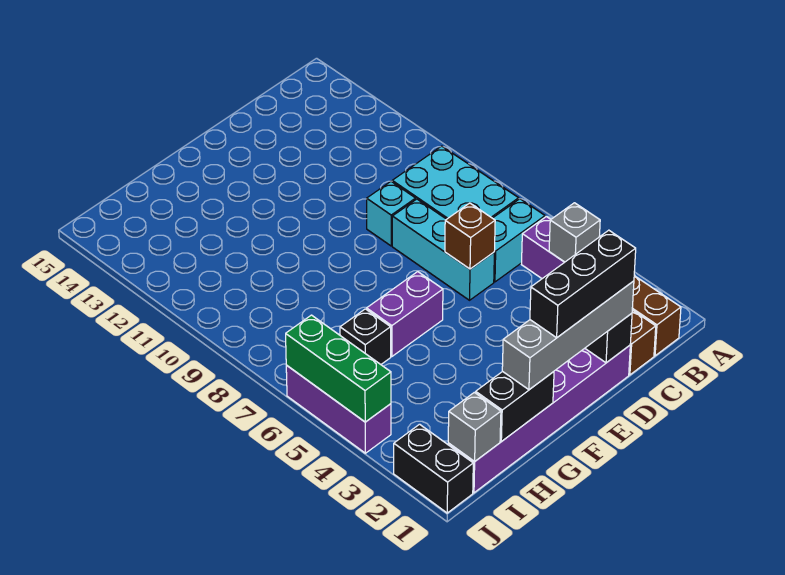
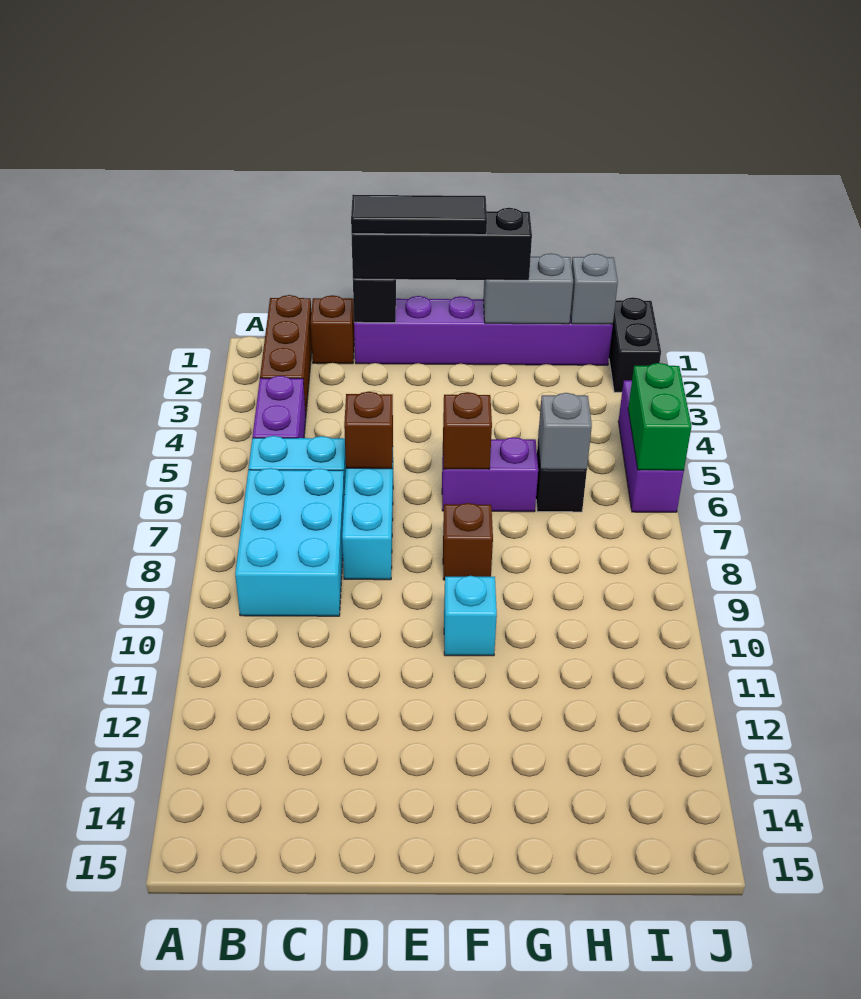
grey 1x1 brick [549,203,600,262] -> grey 1x1 brick moved to [538,393,592,470]
grey 1x4 brick [502,281,634,390] -> black 1x4 brick [351,208,532,280]
black 1x3 brick [530,230,636,338] -> black 1x3 tile [351,195,487,235]
cyan 1x1 brick [367,181,416,246] -> cyan 1x1 brick moved to [444,576,497,656]
none -> brown 1x1 brick [443,392,492,469]
none -> brown 1x1 brick [443,503,493,580]
black 1x2 brick [476,371,554,441] -> grey 1x2 brick [483,253,573,324]
green 1x3 brick [286,315,391,422] -> green 1x2 brick [628,363,691,470]

